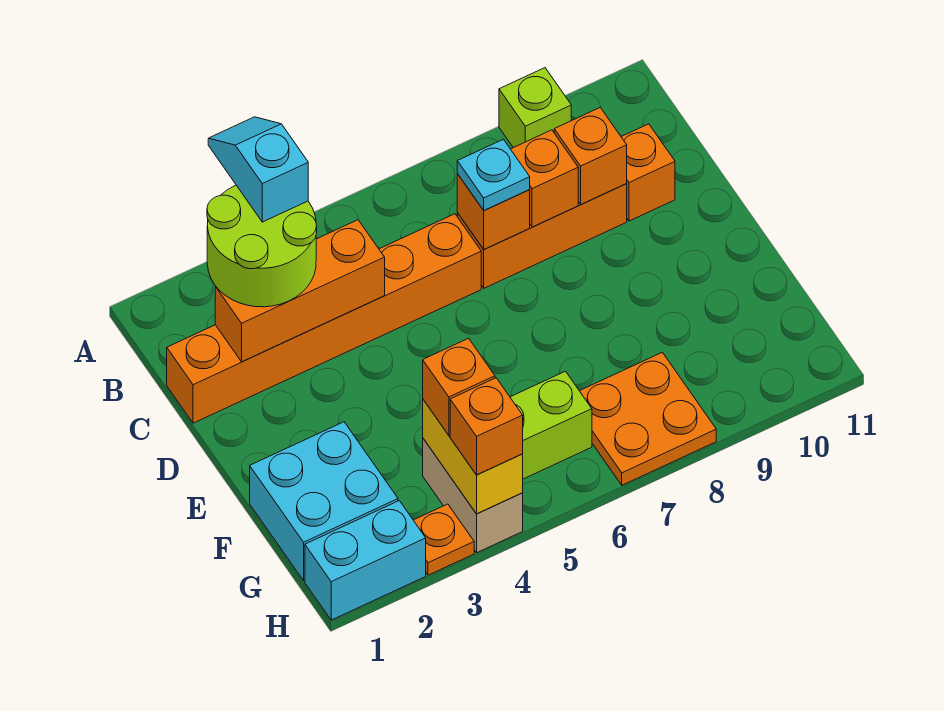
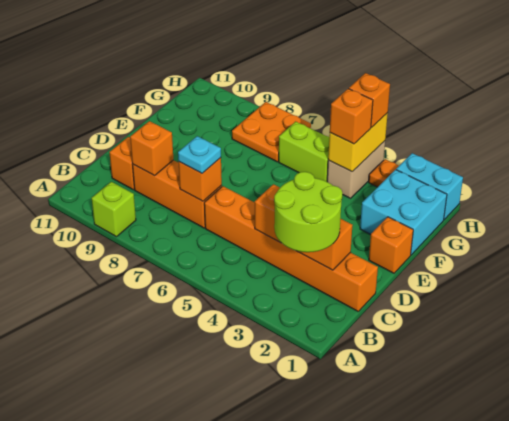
cyan 1x2 slope [208,117,308,222] -> none
orange 1x1 brick [511,130,578,227] -> orange 1x1 brick moved to [369,217,413,273]

